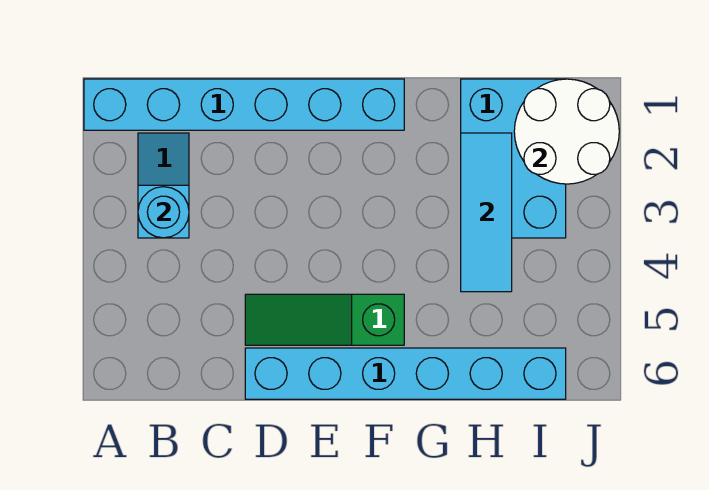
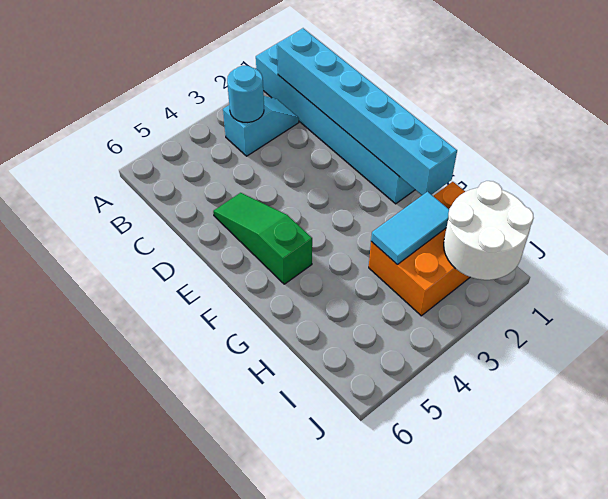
cyan 1x6 brick [245,348,566,399] -> cyan 1x6 brick moved to [277,28,457,195]
cyan 2x3 brick [461,79,566,238] -> orange 2x3 brick [369,182,470,316]
cyan 1x3 tile [461,133,512,292] -> cyan 1x2 tile [371,192,449,264]

